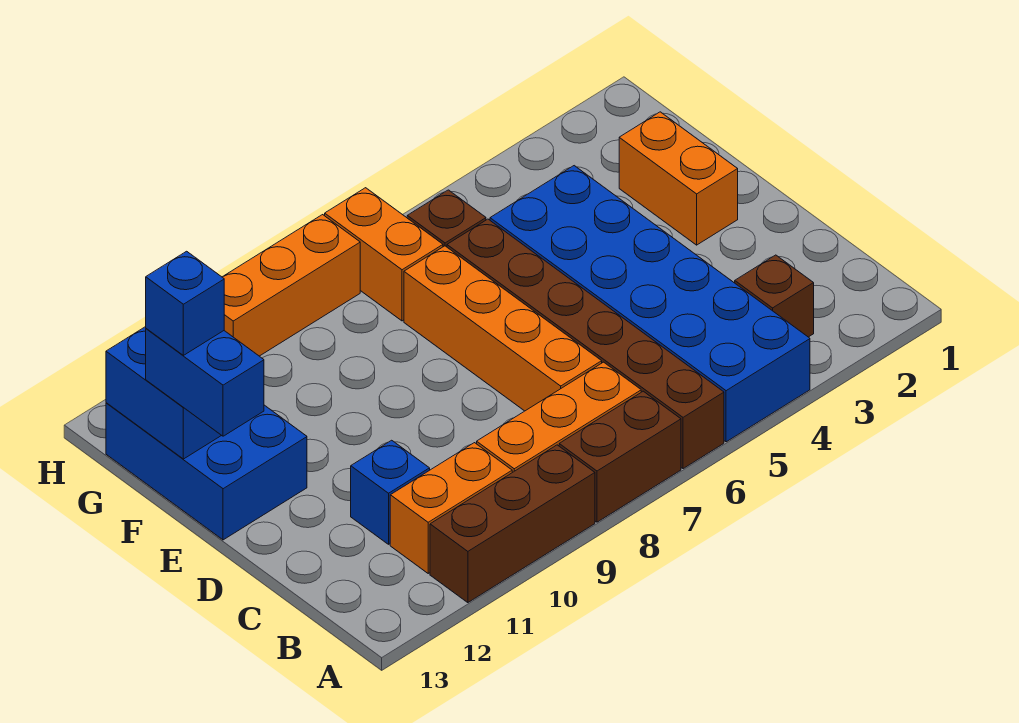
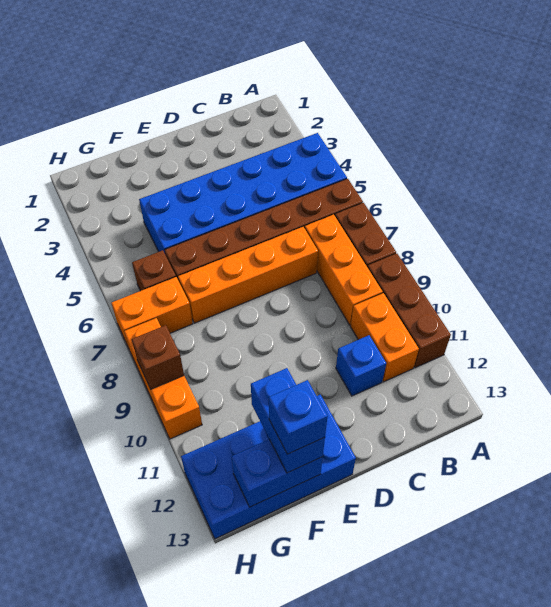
brown 1x1 brick [735,255,814,337] -> brown 1x1 brick moved to [132,325,184,389]
orange 1x2 brick [619,112,738,245] -> none
blue 2x3 brick [106,403,307,540] -> blue 2x4 brick [181,395,356,539]
blue 1x2 brick [146,329,264,436] -> blue 1x2 brick turned to [251,368,325,473]

